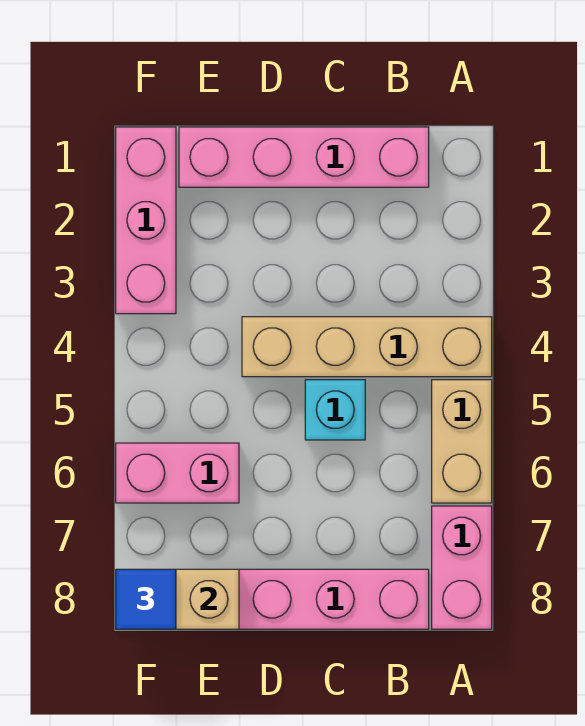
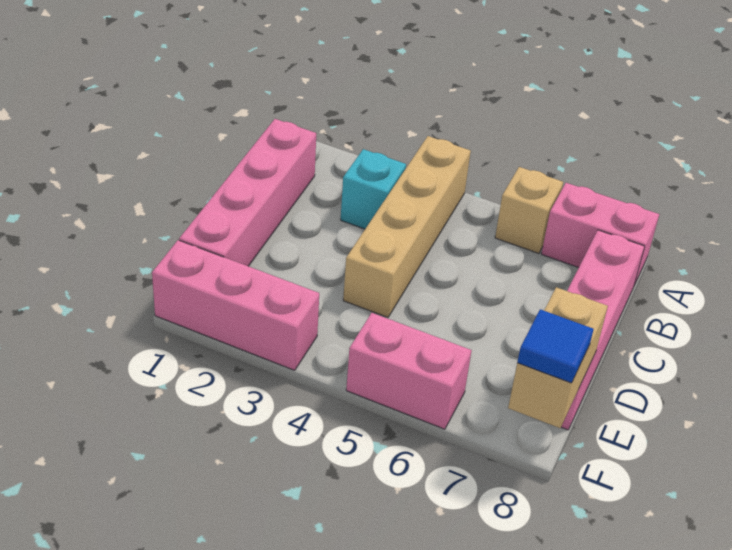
tan 1x2 brick [432,380,492,503] -> tan 1x1 brick [495,167,563,253]
cyan 1x1 brick [305,380,365,440] -> cyan 1x1 brick moved to [341,149,406,229]
pink 1x2 brick [116,443,239,503] -> pink 1x2 brick turned to [346,313,472,429]

